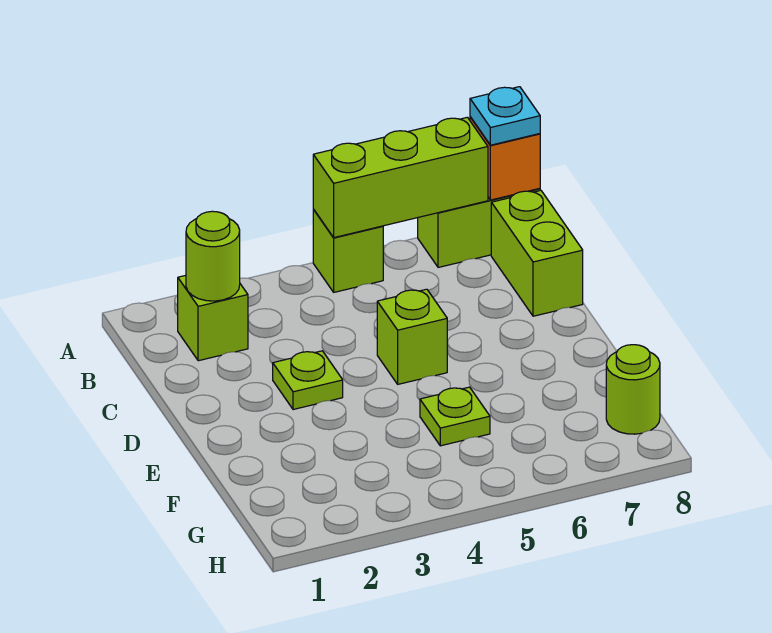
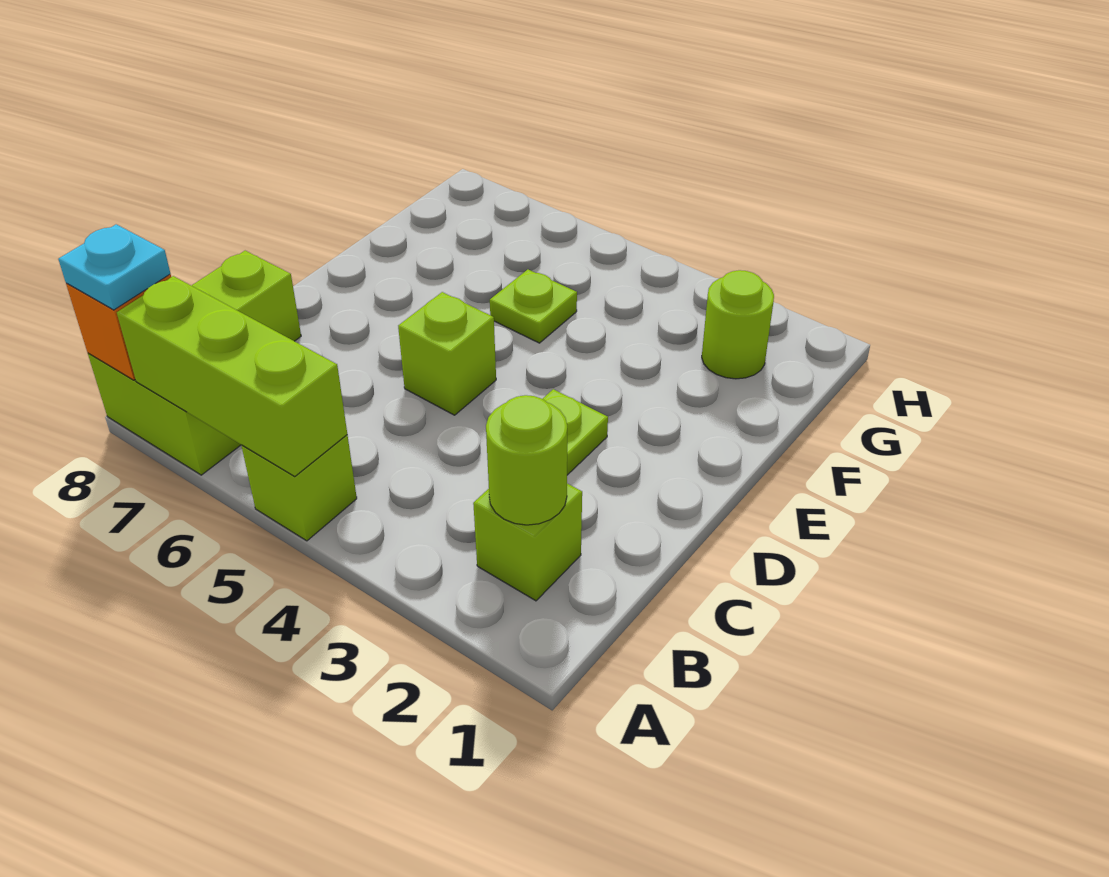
lime 1x1 round brick [606,345,660,434] -> lime 1x1 round brick moved to [702,270,774,379]

